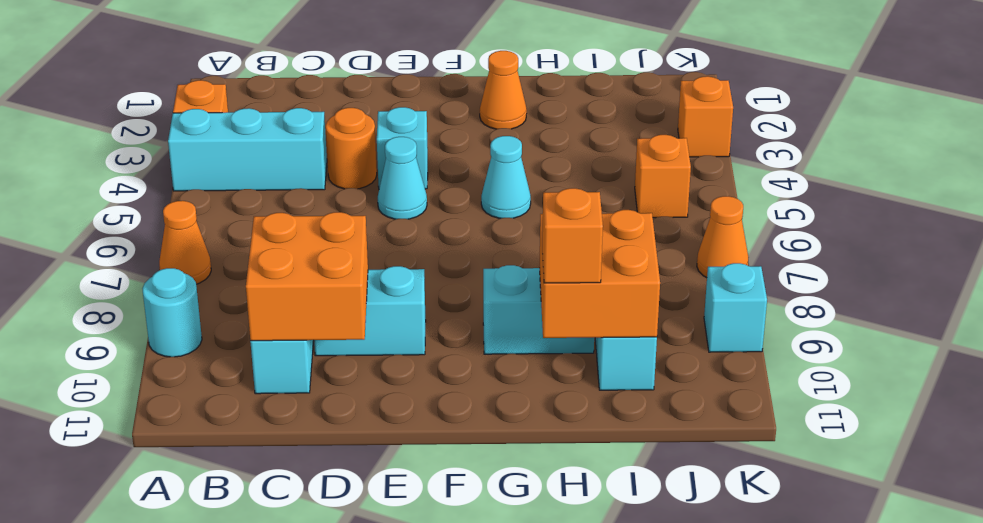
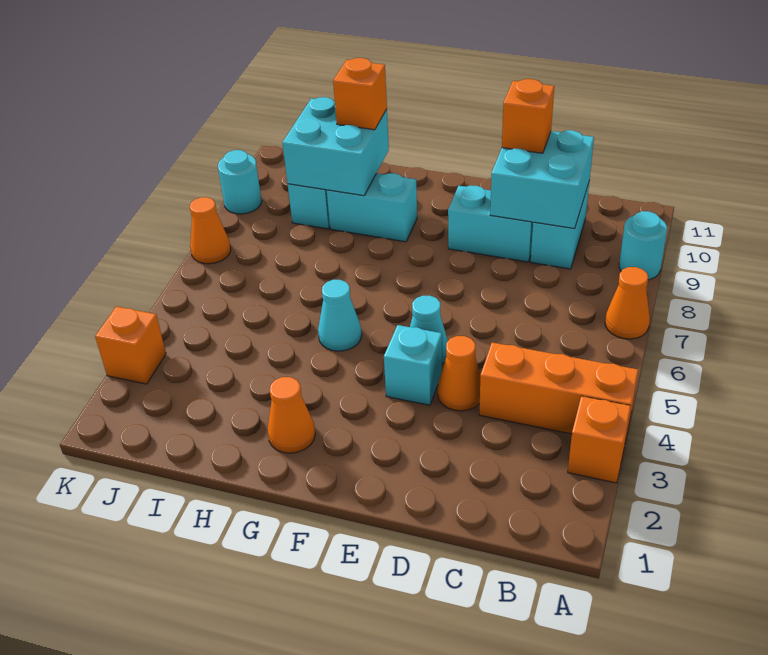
cyan 1x3 brick [168,108,327,191] -> orange 1x3 brick [479,342,638,436]
orange 2x2 brick [246,212,368,341] -> cyan 2x2 brick [490,130,594,229]
orange 1x1 round brick [326,108,377,189] -> orange 1x1 cone [437,336,480,411]
orange 2x2 brick [539,210,660,338] -> cyan 2x2 brick [282,97,389,196]
orange 1x1 brick [635,135,691,218] -> orange 1x1 brick moved to [502,79,554,153]
cyan 1x1 brick [704,263,767,352] -> cyan 1x1 round brick [218,150,262,214]

